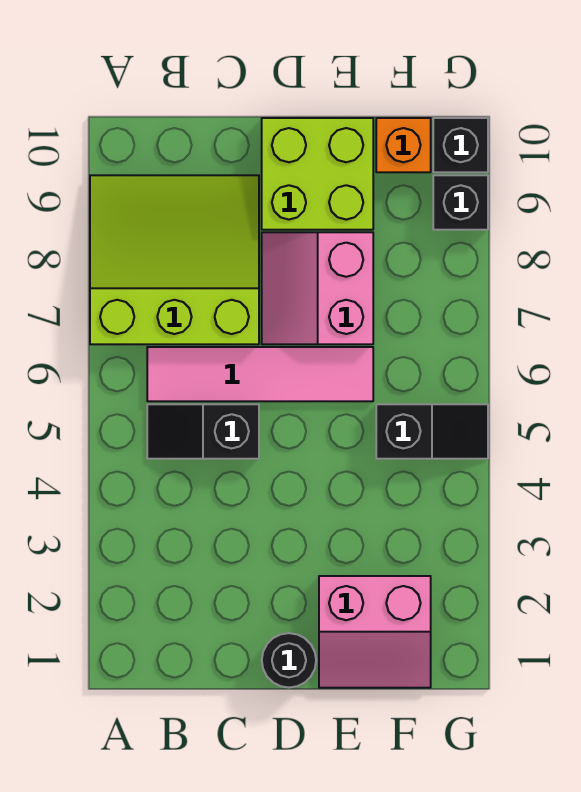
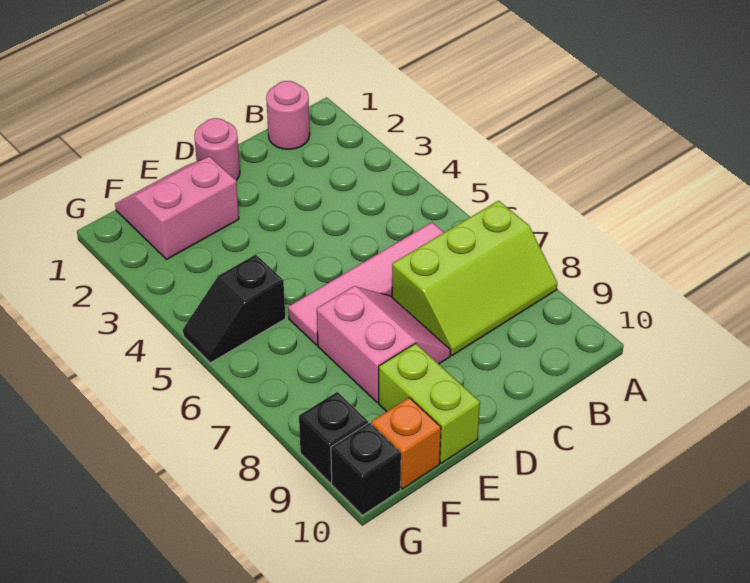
lime 3x3 slope [90,175,259,344] -> lime 2x3 slope [392,201,557,355]
none -> pink 1x1 round brick [266,81,310,149]
black 1x2 slope [147,404,259,459] -> none
black 1x1 round brick [262,633,316,688] -> pink 1x1 round brick [194,118,240,181]
lime 2x2 brick [262,118,373,230] -> lime 1x2 brick [379,343,480,463]

